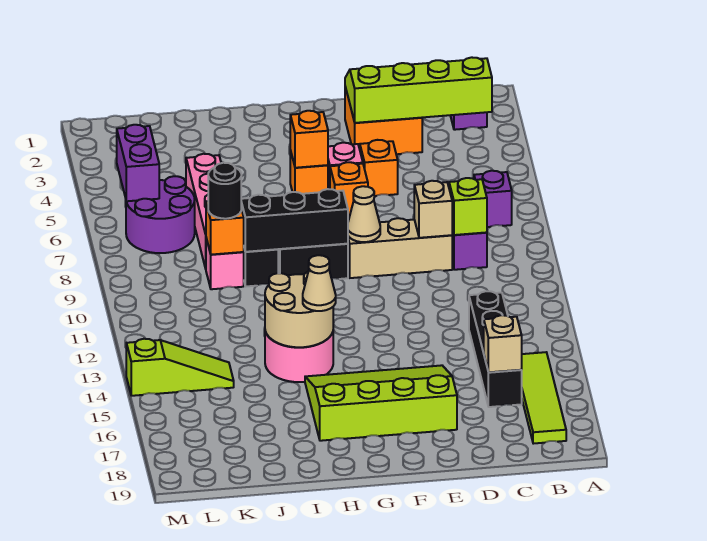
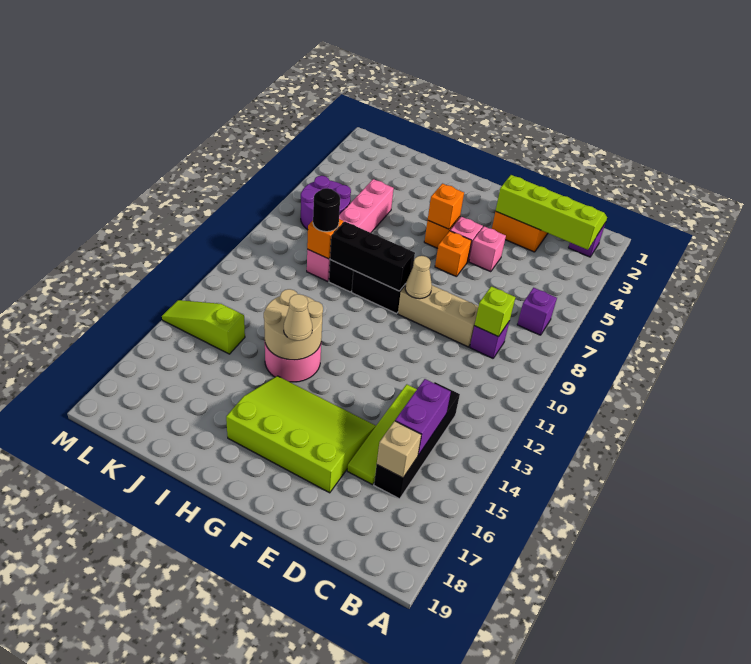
lime 1x4 tile [522,352,566,444] -> lime 1x4 tile moved to [347,384,417,485]
tan 1x1 brick [414,181,452,238] -> none
orange 1x1 brick [360,140,398,196] -> pink 1x1 brick [469,226,506,272]
lime 1x3 slope [126,339,234,396] -> lime 1x3 slope turned to [162,300,245,354]
purple 1x2 brick [117,125,159,201] -> purple 1x2 brick moved to [395,379,451,455]

